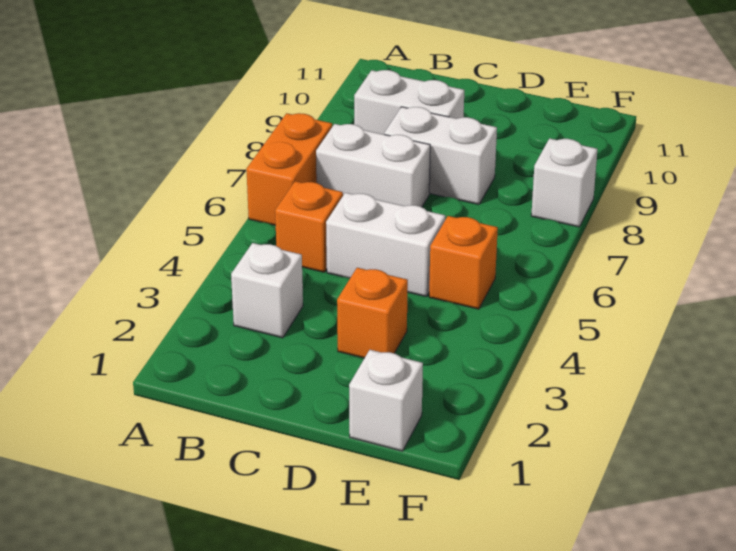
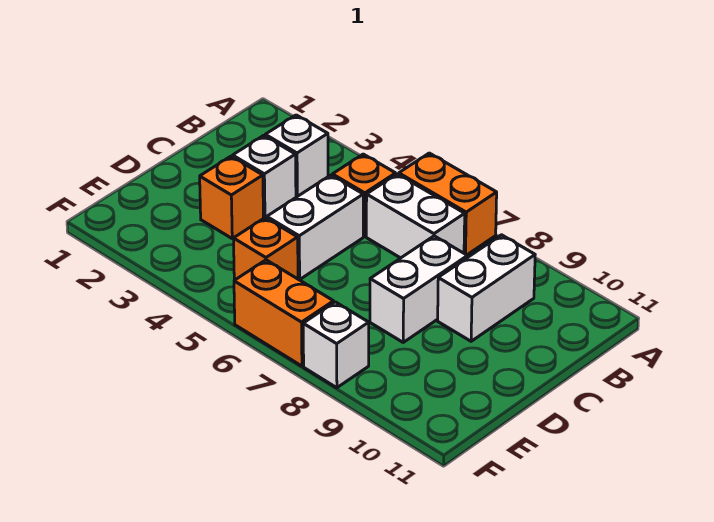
white 1x2 brick [316,124,430,207] -> white 1x2 brick turned to [366,174,465,258]
white 1x1 brick [349,350,423,451] -> white 1x1 brick moved to [233,135,296,217]
none -> orange 1x2 brick [234,260,334,366]

